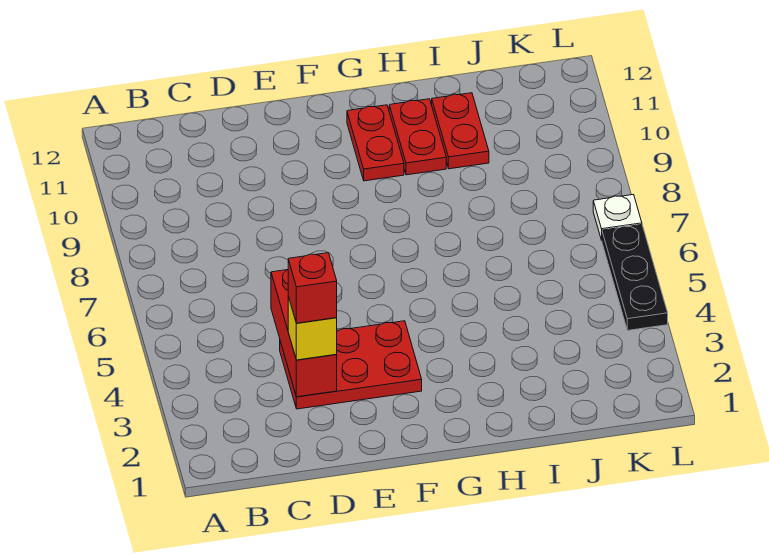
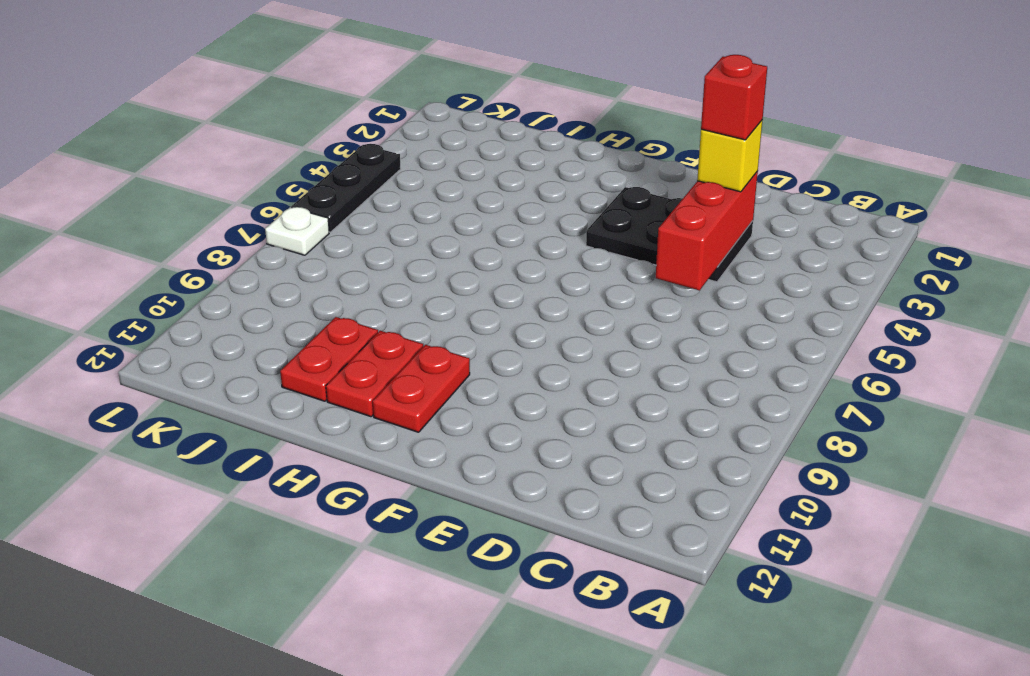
red 2x3 plate [280,321,422,409] -> black 2x3 plate [586,187,753,282]

